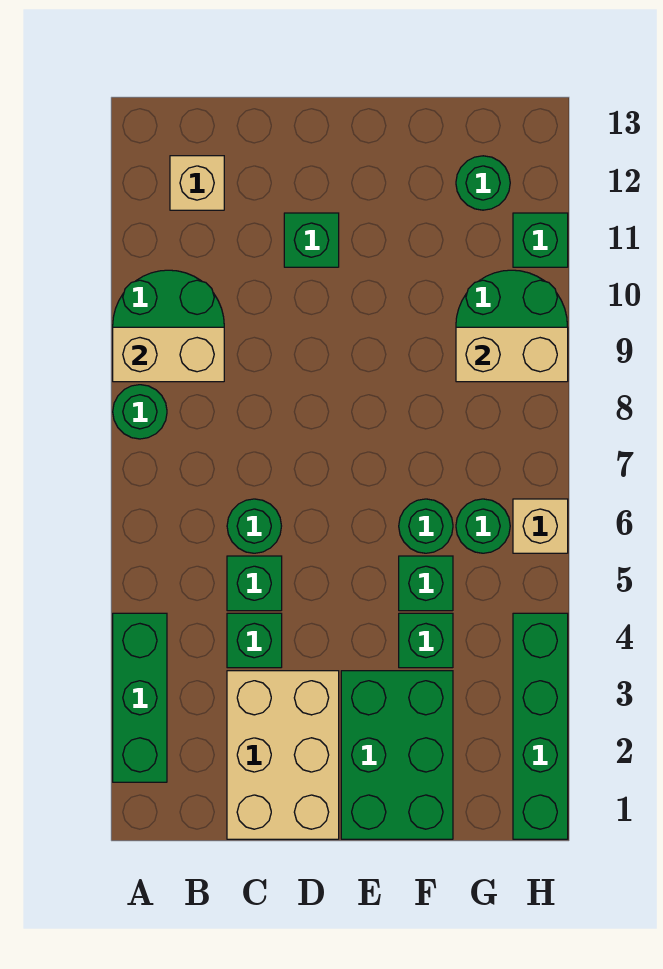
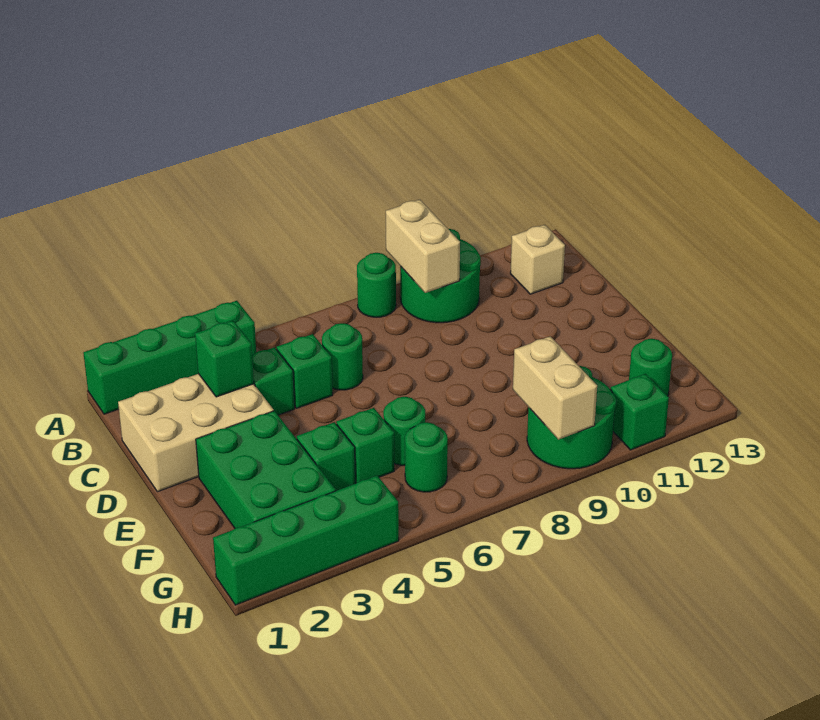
green 1x3 brick [113,613,167,782] -> green 1x4 brick [83,301,256,414]
green 1x1 brick [284,213,339,267] -> green 1x1 brick moved to [195,321,254,397]
green 2x3 brick [341,671,453,839] -> green 2x3 brick turned to [196,411,336,528]
tan 1x1 brick [513,499,568,553] -> none

